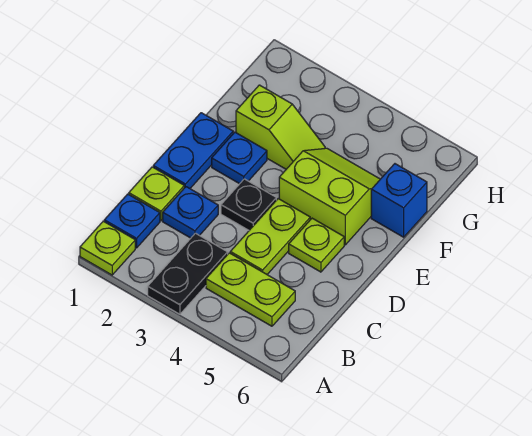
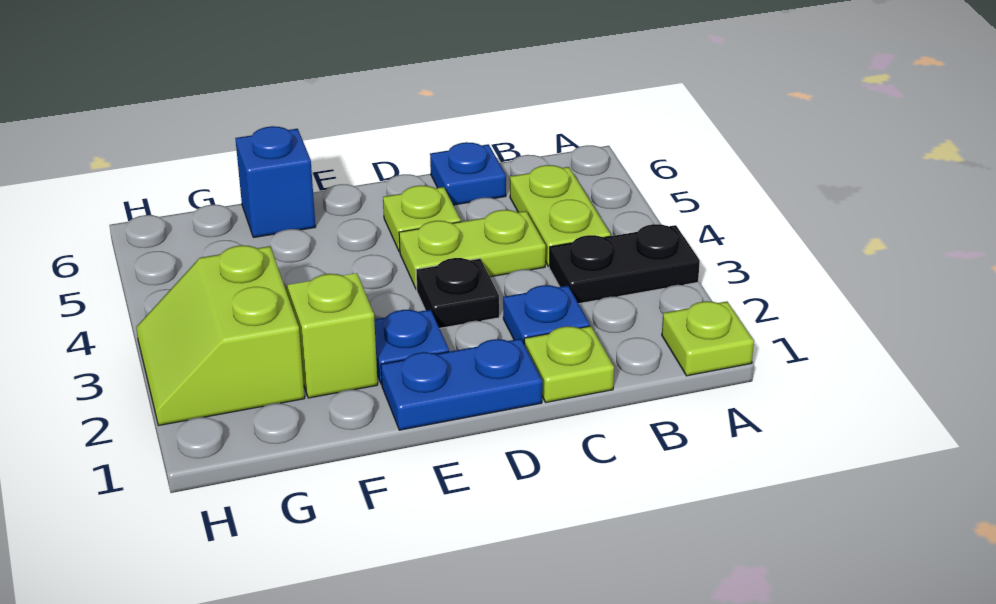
blue 1x1 plate [104,194,160,248] -> blue 1x1 plate moved to [430,142,506,205]
lime 2x2 slope [279,148,380,245] -> lime 2x2 slope moved to [136,245,305,426]

